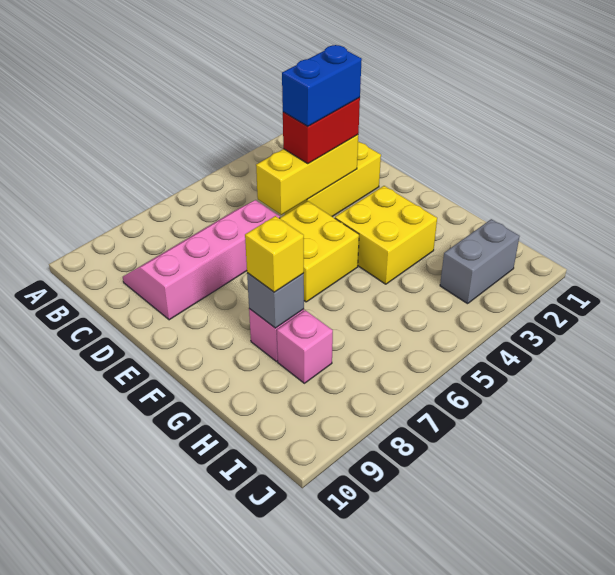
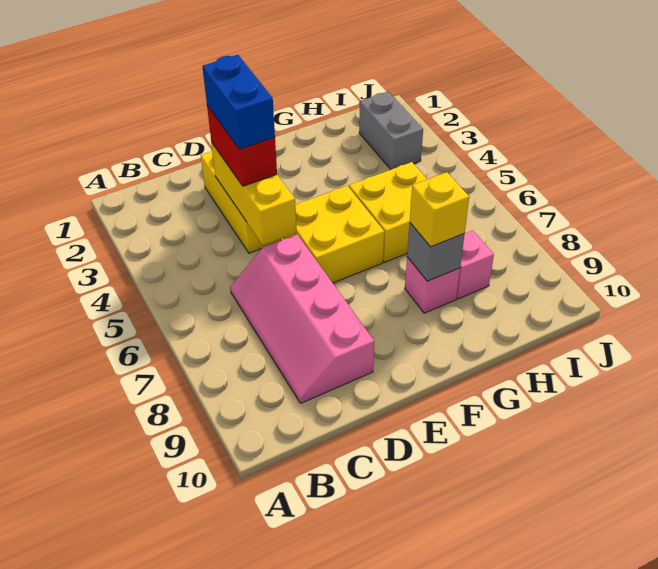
yellow 2x2 brick [335,186,437,284] -> yellow 2x2 brick moved to [349,162,427,262]

